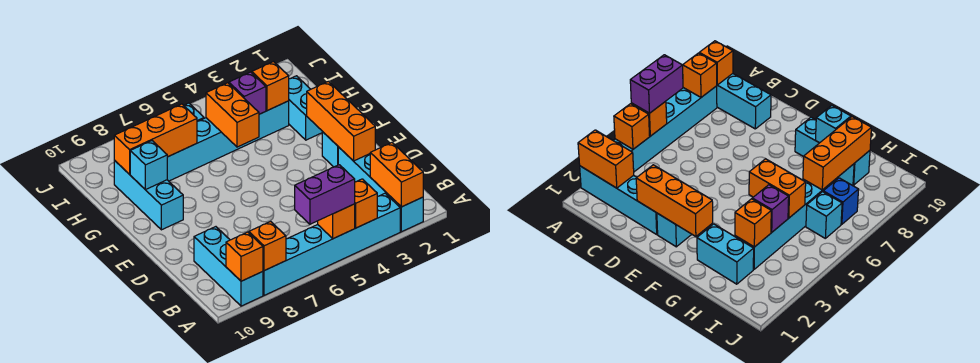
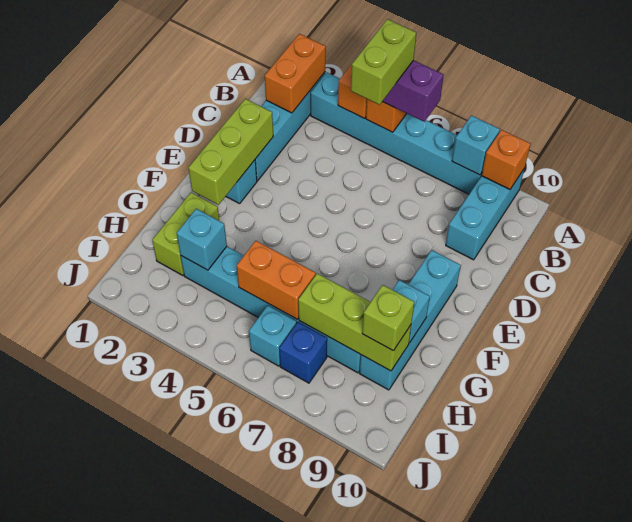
none -> lime 1x2 brick [351,19,416,105]
orange 1x1 brick [249,221,286,271] -> cyan 1x1 brick [452,116,500,175]
orange 1x3 brick [307,81,375,161] -> lime 1x3 brick [189,99,273,205]
cyan 1x3 brick [114,160,183,230] -> cyan 1x4 brick [360,250,461,390]
cyan 1x2 brick [289,76,323,140] -> lime 1x2 brick [152,193,219,275]
orange 1x2 brick [206,83,259,147] -> orange 1x2 brick turned to [237,241,316,319]
orange 1x1 brick [252,62,289,111] -> cyan 1x1 brick [177,209,227,270]
purple 1x1 brick [229,72,266,114] -> none
orange 1x3 brick [114,104,197,174] -> lime 1x3 brick [298,274,411,371]
none -> lime 1x1 brick [362,285,414,351]

